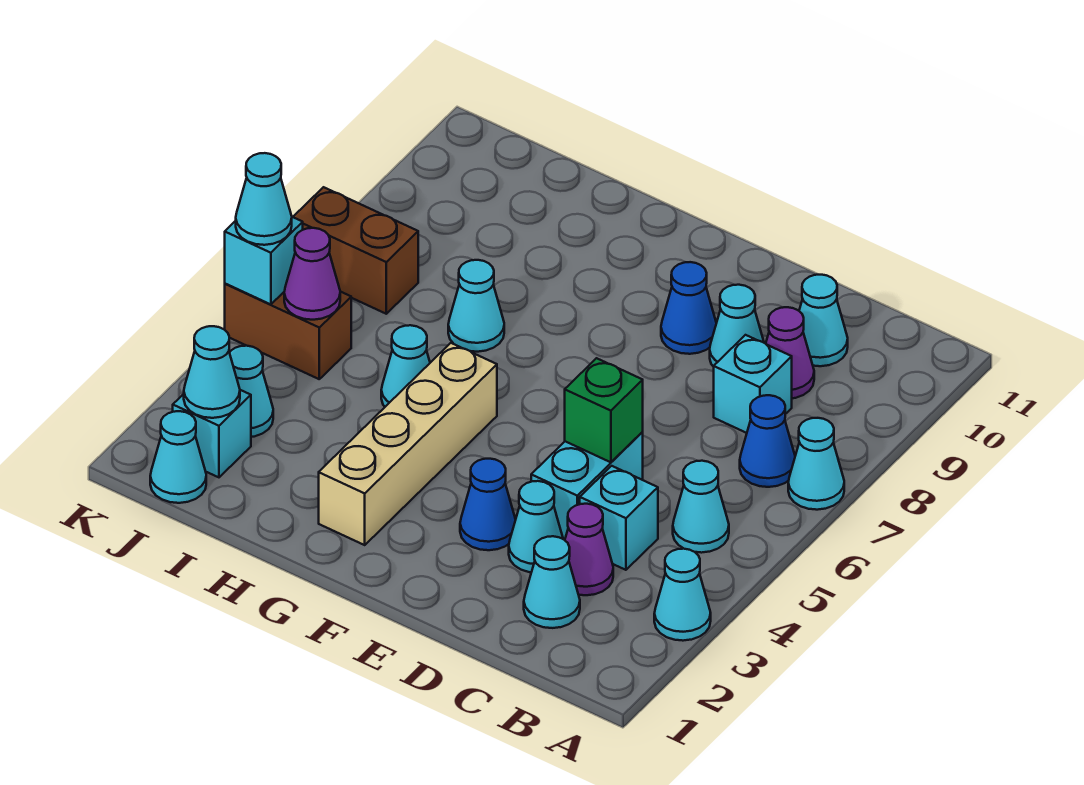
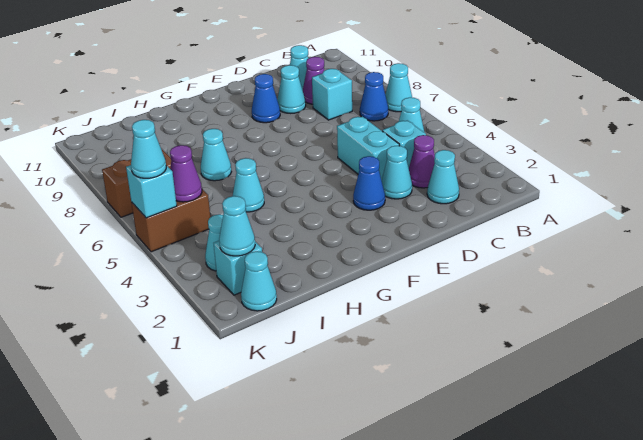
cyan 1x1 cone [654,549,711,641] -> none
green 1x1 brick [565,358,643,462] -> none
tan 1x4 brick [319,343,497,545] -> none

